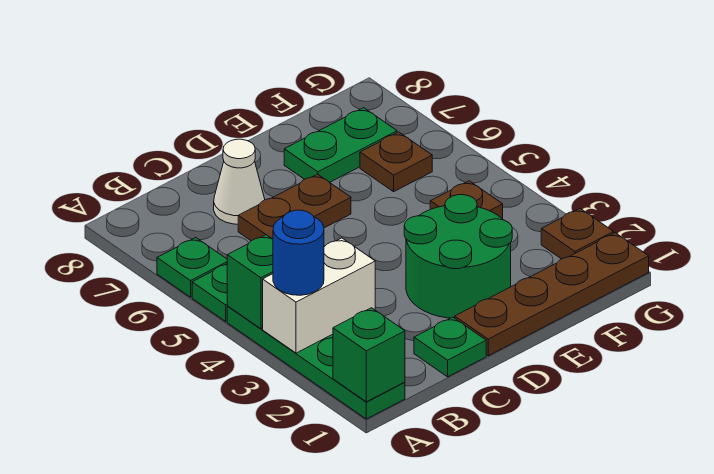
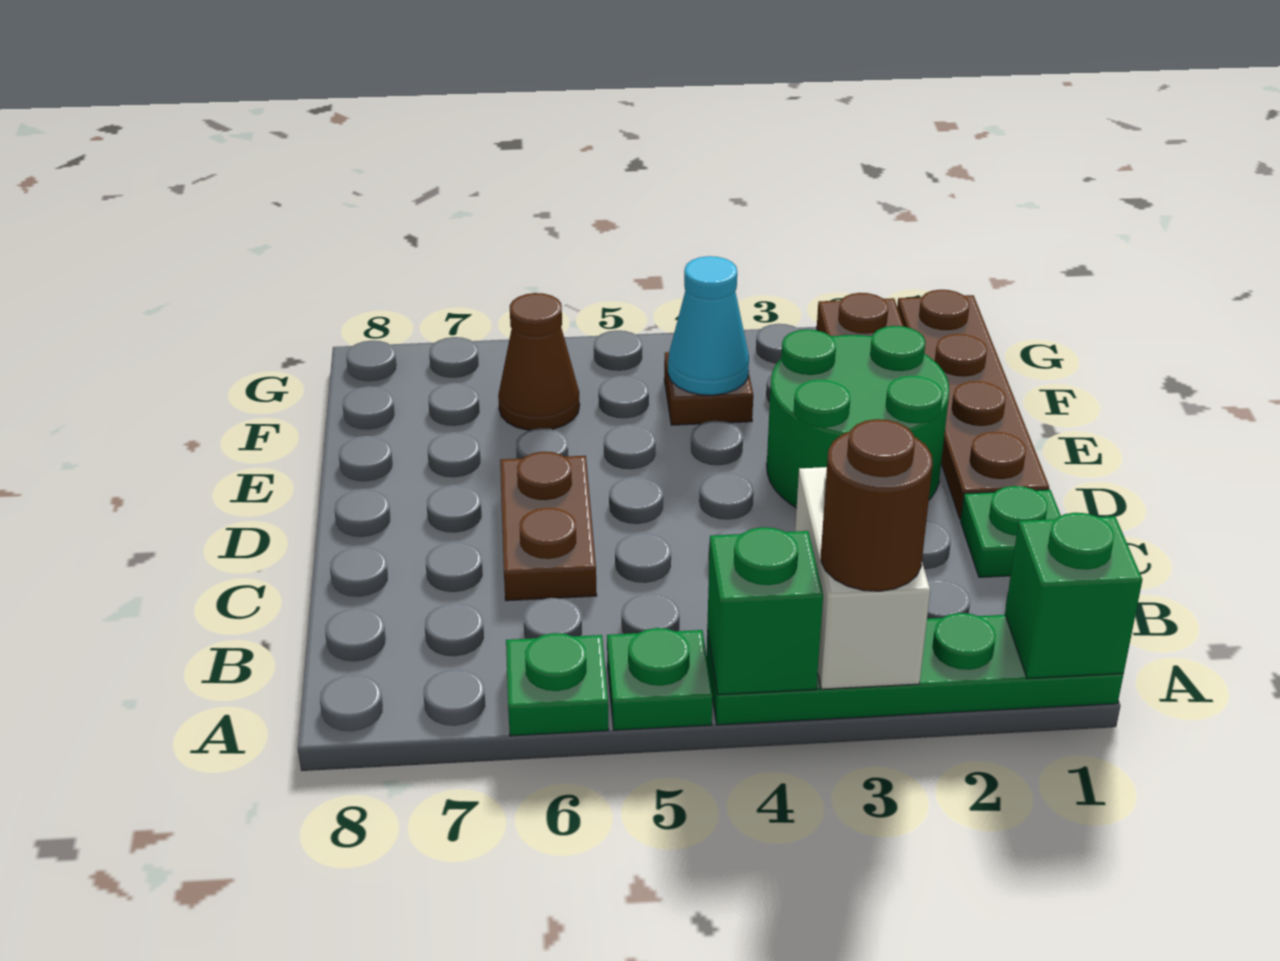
blue 1x1 round brick [273,210,324,295] -> brown 1x1 round brick [821,419,933,591]
white 1x1 cone [214,139,265,224] -> none
green 1x2 plate [284,108,397,182] -> none
none -> cyan 1x1 cone [668,256,749,395]
brown 1x1 plate [360,132,432,192] -> brown 1x1 cone [498,293,580,430]

